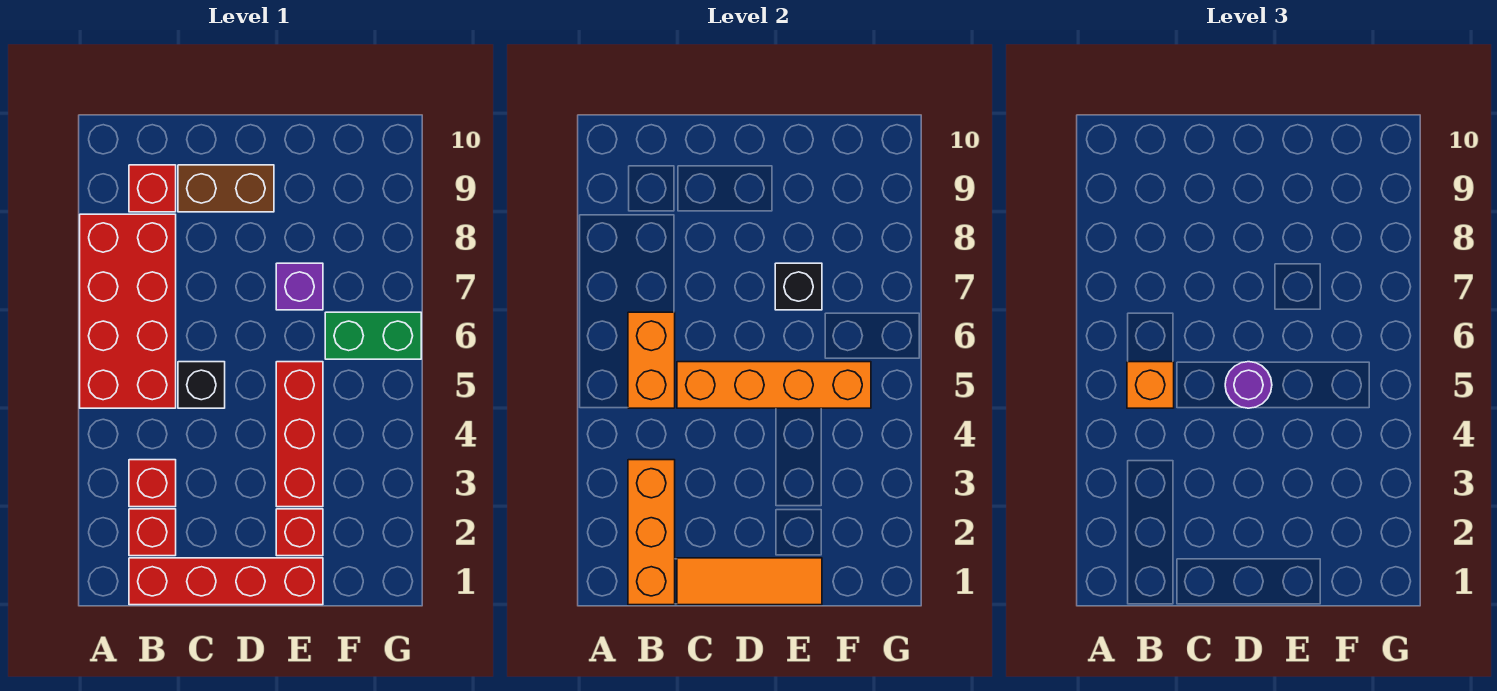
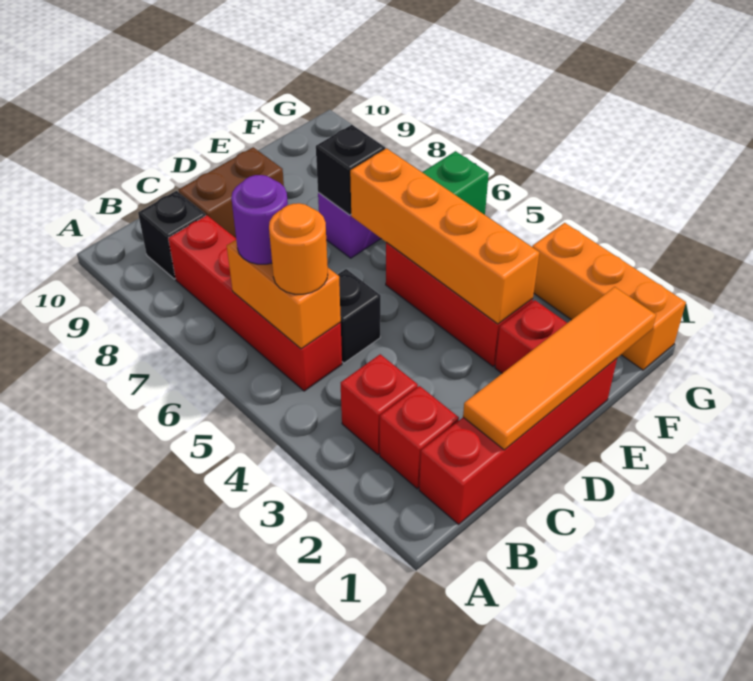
red 2x4 brick [80,214,176,408] -> red 1x4 brick [168,215,342,391]
orange 1x3 brick [628,460,675,605] -> orange 1x3 brick moved to [532,223,686,370]
orange 1x1 brick [1127,362,1174,408] -> orange 1x1 round brick [269,203,328,294]
red 1x1 brick [129,165,176,212] -> black 1x1 brick [138,191,206,279]
orange 1x3 tile [677,558,822,605] -> orange 1x4 tile [463,287,656,450]
orange 1x4 brick [677,362,871,408] -> orange 1x4 brick turned to [350,148,539,324]
purple 1x1 round brick [1225,362,1272,408] -> purple 1x1 round brick moved to [231,175,288,264]

